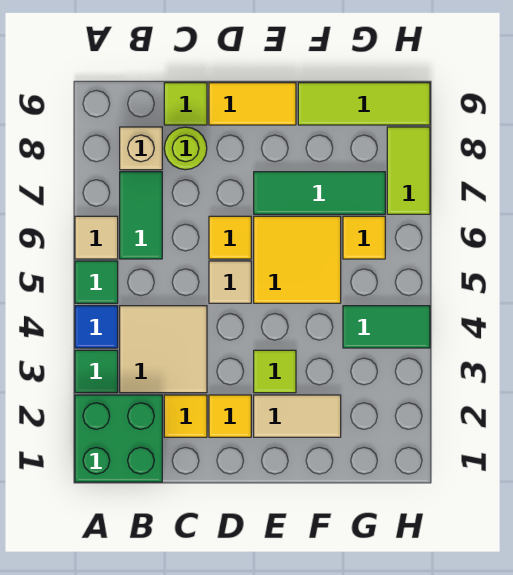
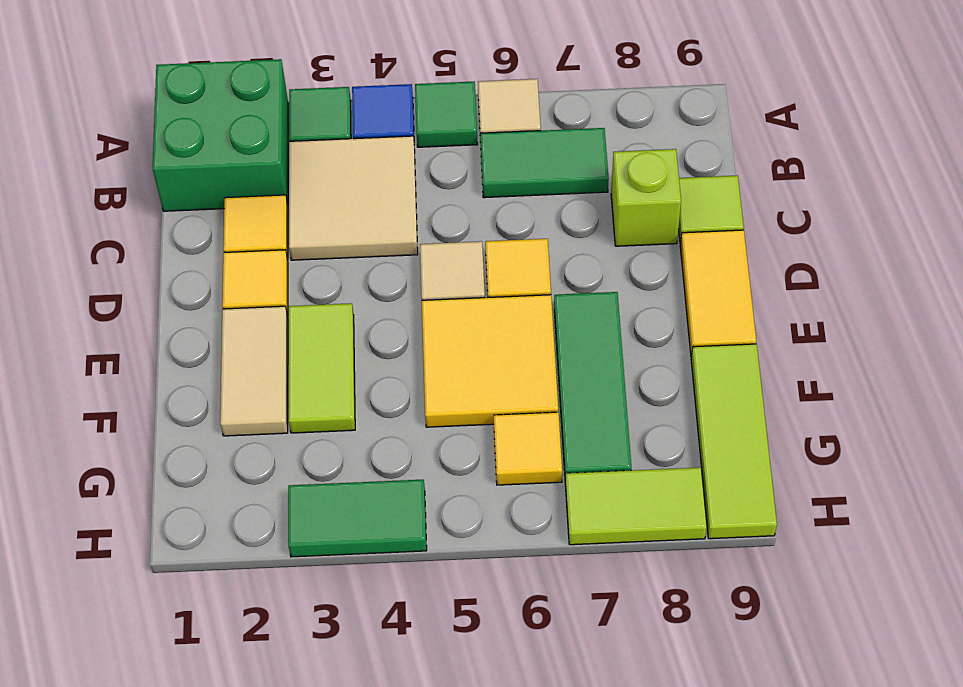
tan 1x1 brick [120,127,162,170] -> none
lime 1x1 round brick [164,127,207,170] -> lime 1x1 brick [611,149,681,246]
lime 1x1 tile [254,350,296,393] -> lime 1x2 tile [289,303,355,433]
green 1x2 tile [343,306,430,348] -> green 1x2 tile turned to [288,480,427,557]

